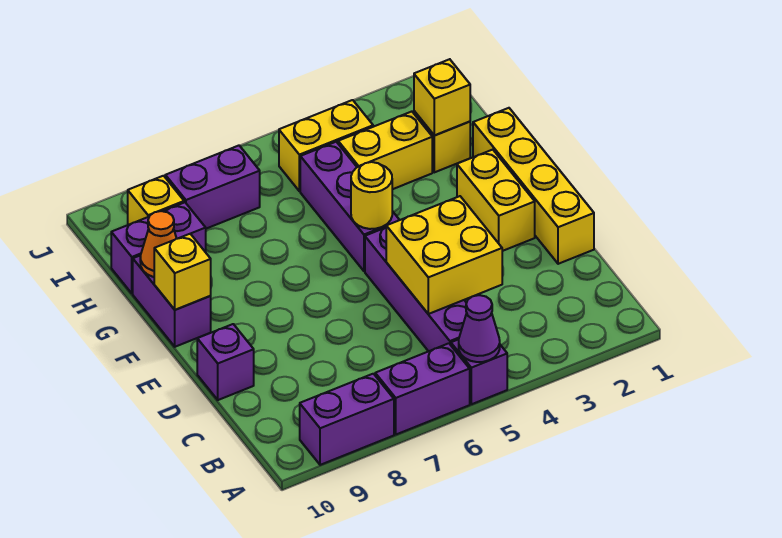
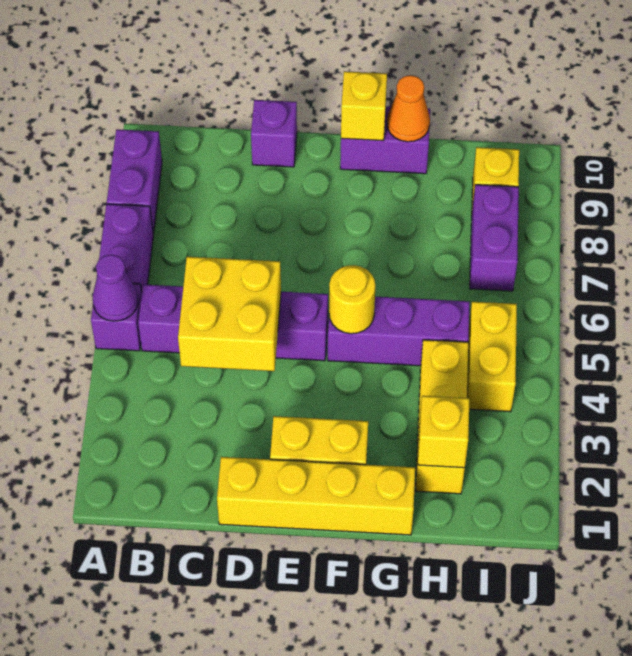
purple 1x2 brick [111,202,206,293] -> none

